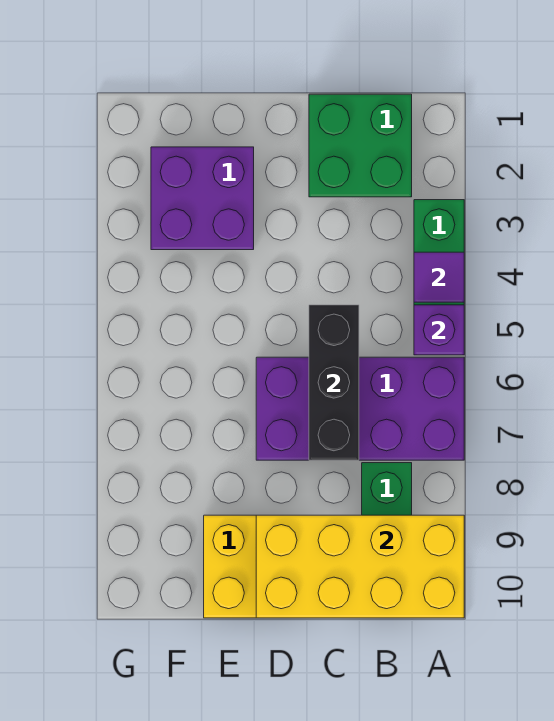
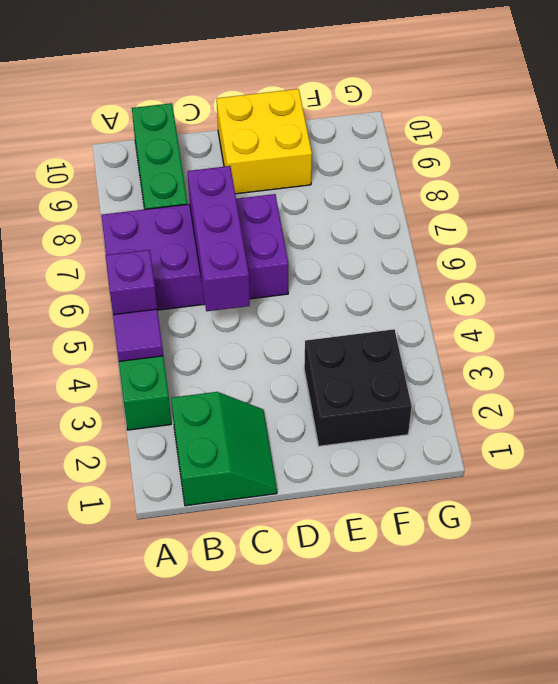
yellow 2x4 brick [256,515,464,618] -> none
green 2x2 brick [309,94,412,197] -> green 2x2 slope [171,392,277,506]
black 1x3 brick [309,305,359,460] -> purple 1x3 brick [188,166,250,311]
purple 2x2 brick [151,147,254,250] -> black 2x2 brick [304,329,412,446]

